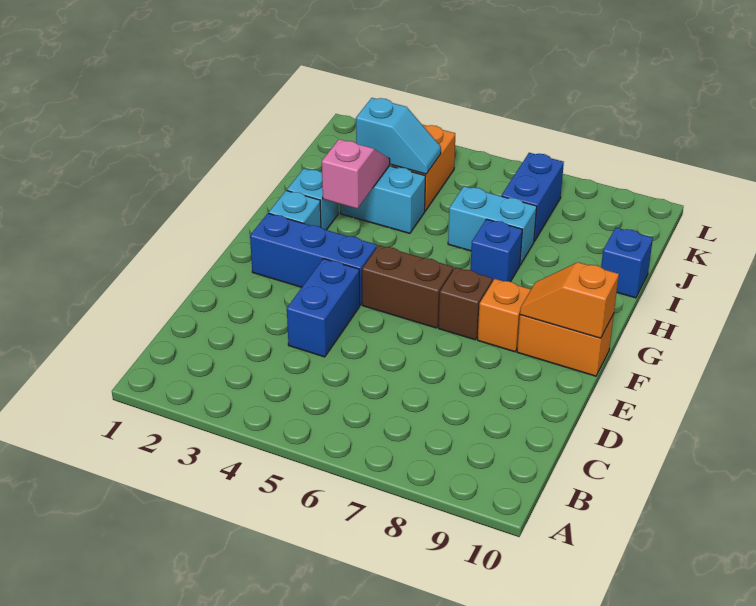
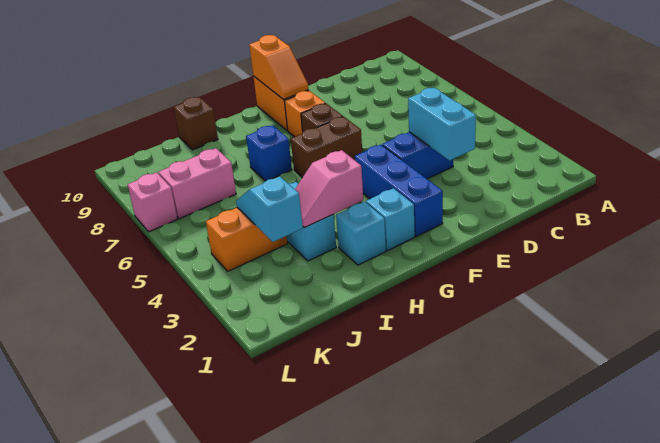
brown 1x2 brick [362,245,453,328] -> brown 1x2 brick turned to [291,117,362,177]
cyan 1x2 brick [448,186,537,265] -> cyan 1x2 brick moved to [408,88,476,160]
blue 1x1 brick [601,228,653,298] -> brown 1x1 brick [174,97,218,150]
blue 1x2 brick [502,153,564,241] -> pink 1x2 brick [158,148,236,219]
none -> pink 1x1 brick [128,172,177,232]

